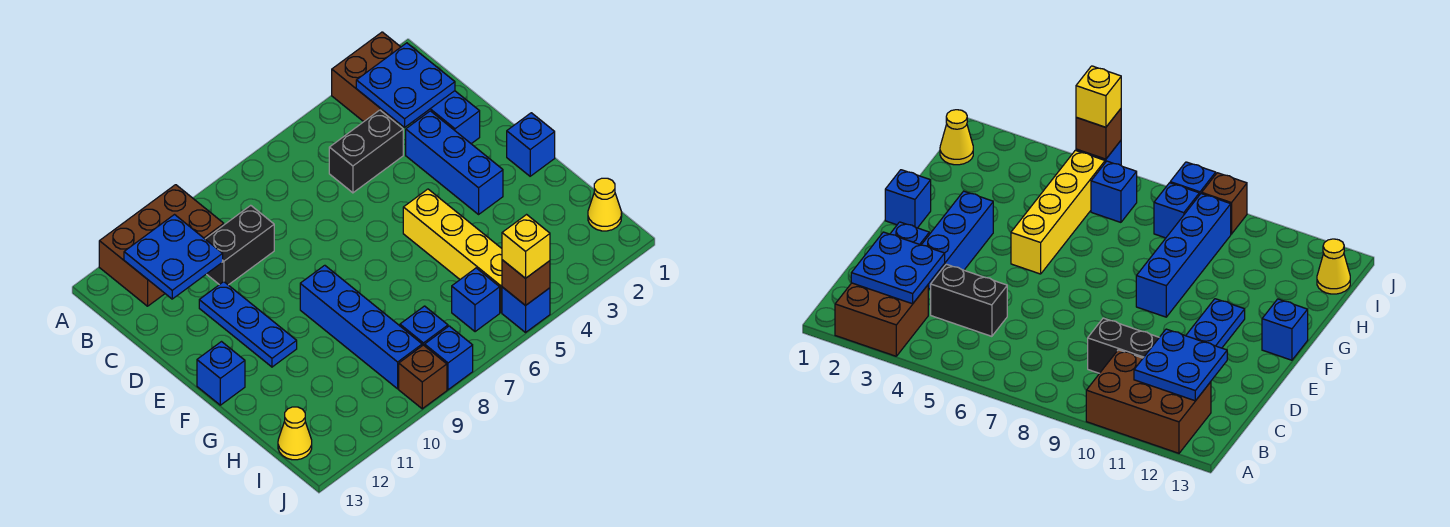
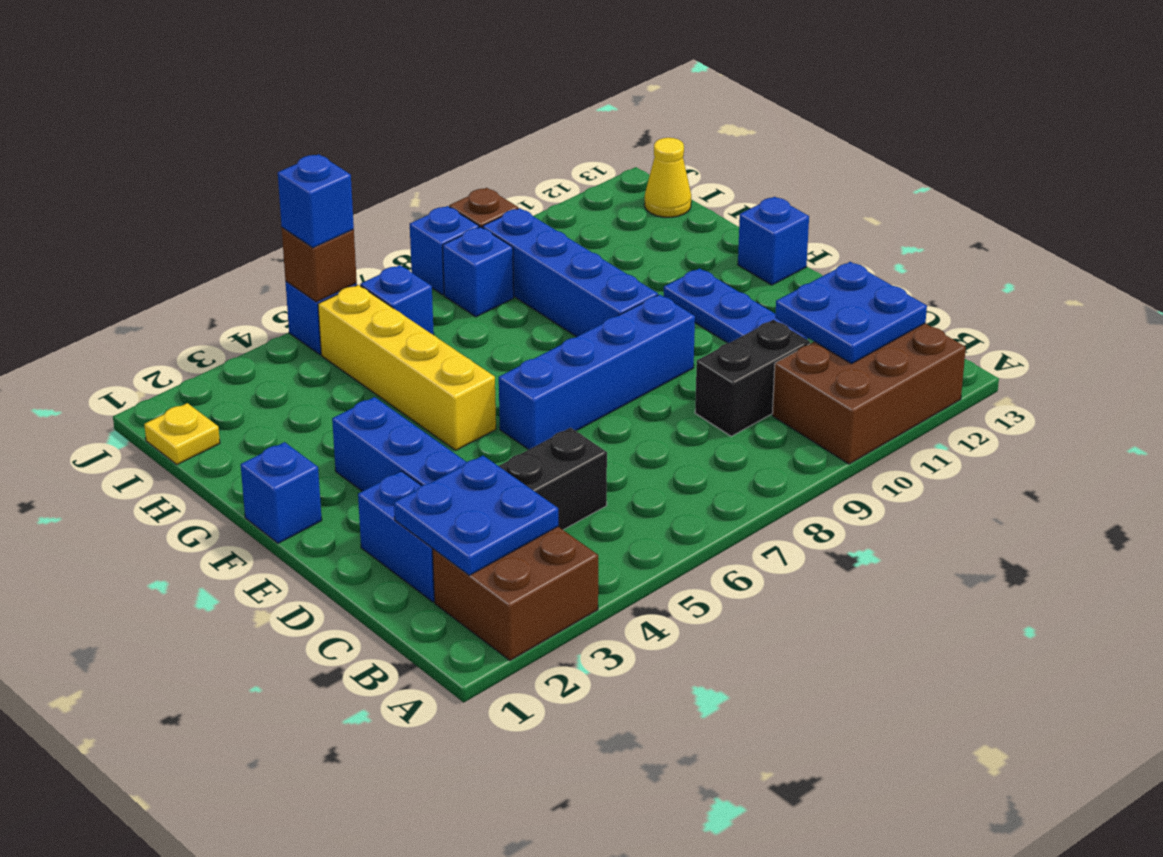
none -> blue 1x4 brick [499,295,695,449]
yellow 1x1 cone [588,178,622,231] -> yellow 1x1 plate [144,403,220,465]
yellow 1x1 brick [502,215,550,278] -> blue 1x1 brick [278,154,354,248]

